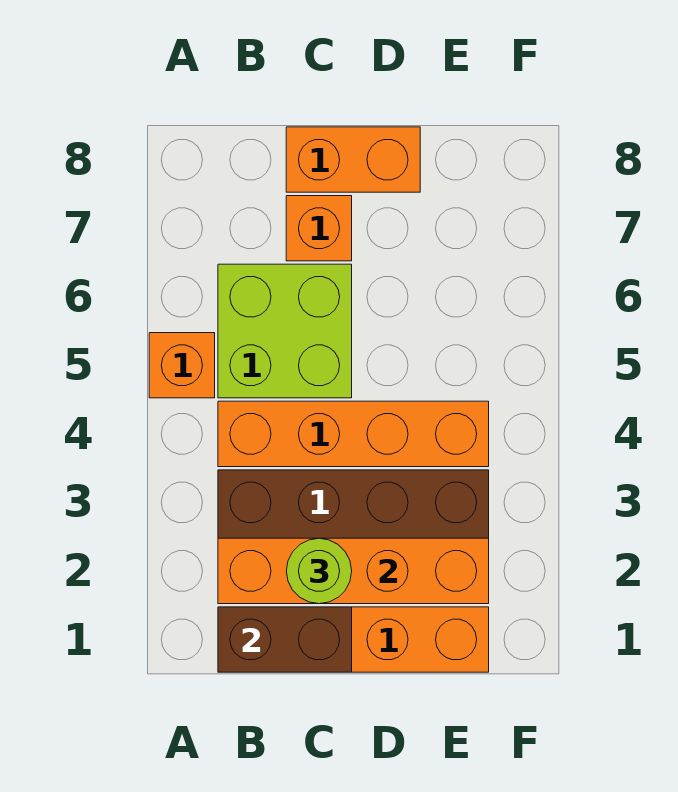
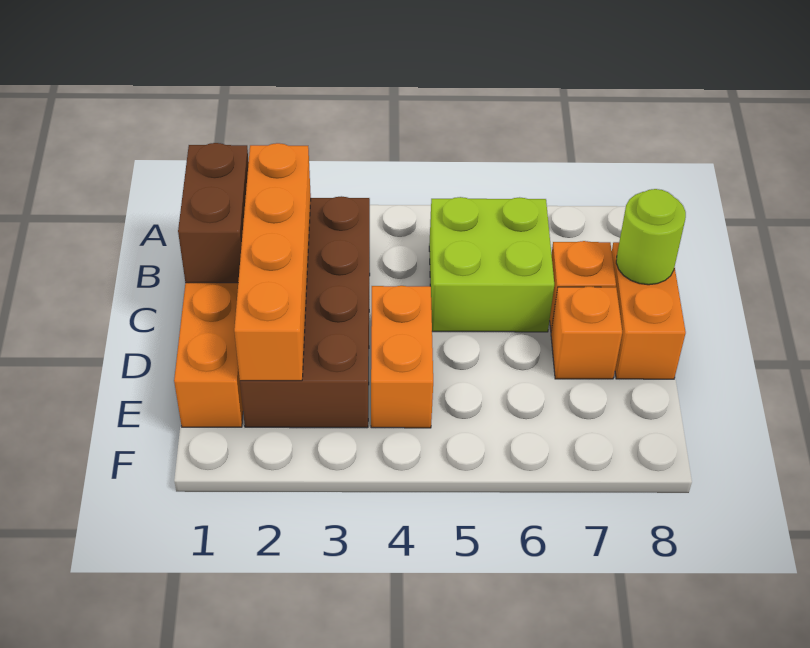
orange 1x1 brick [149,333,215,398] -> orange 1x1 brick moved to [551,287,622,379]
orange 1x4 brick [218,401,489,467] -> orange 1x2 brick [371,286,433,428]
lime 1x1 round brick [287,538,352,604] -> lime 1x1 round brick moved to [616,189,686,285]

